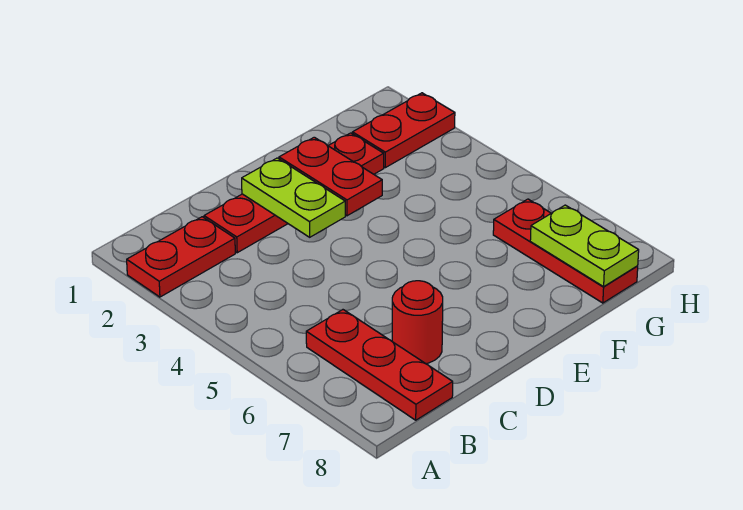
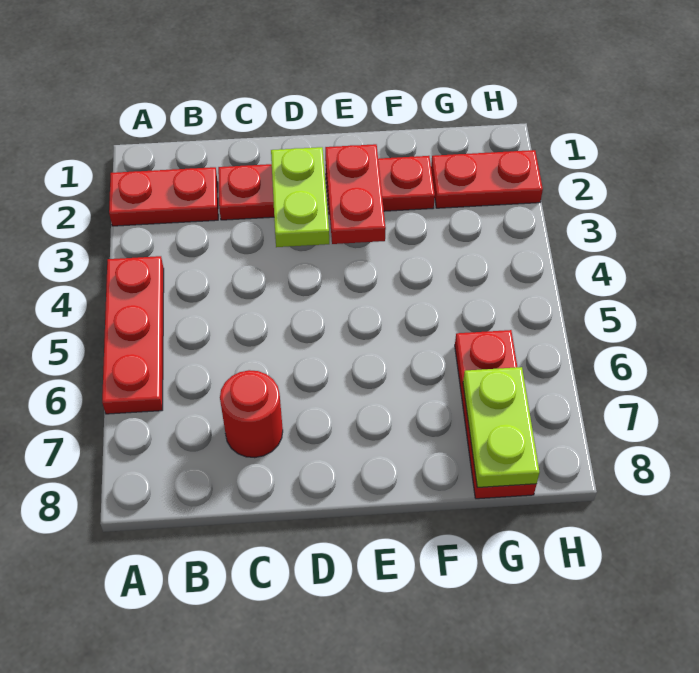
red 1x3 plate [306,310,453,420] -> red 1x3 plate moved to [102,256,164,414]

